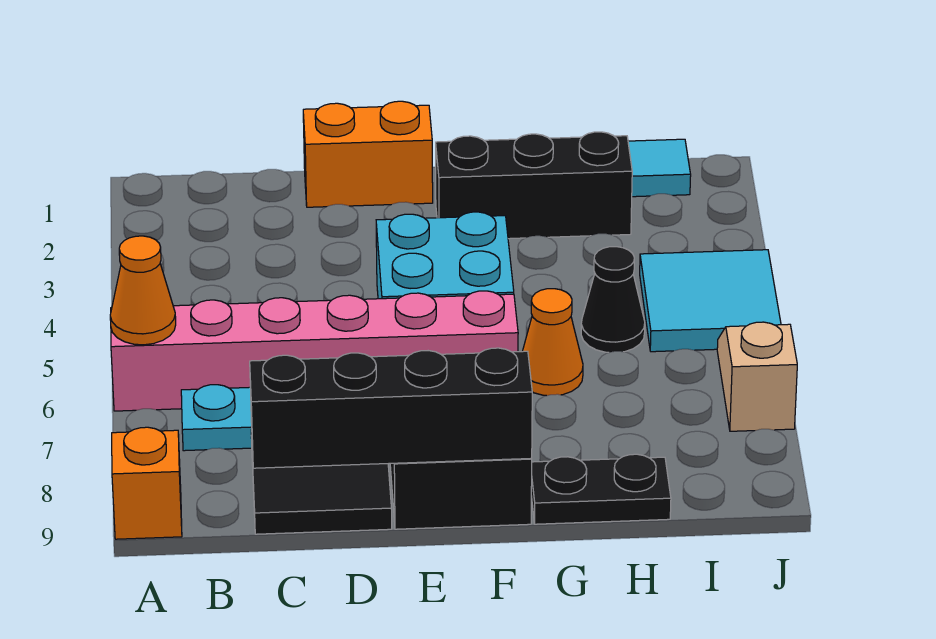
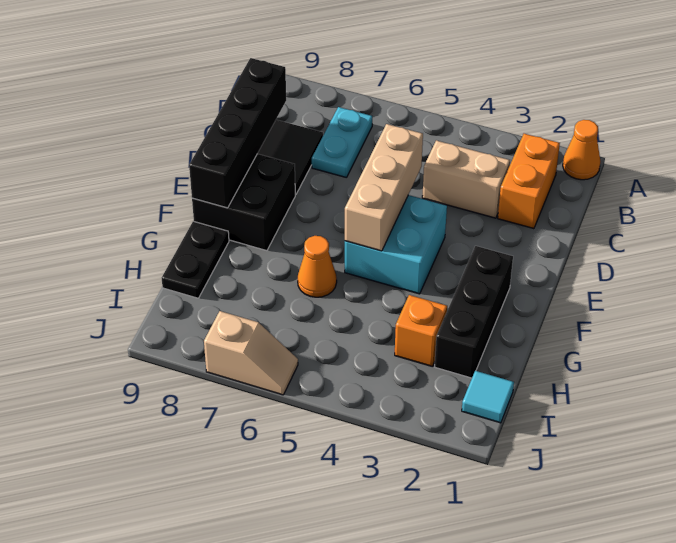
pink 1x6 brick [111,291,518,411] -> none
orange 1x1 cone [110,236,176,345] -> orange 1x1 cone moved to [563,120,601,180]
orange 1x1 brick [112,427,182,539] -> orange 1x1 brick moved to [395,295,447,366]
none -> tan 1x2 brick [422,140,510,218]
orange 1x2 brick [303,101,433,207] -> orange 1x2 brick moved to [498,134,560,229]
none -> tan 1x3 brick [345,124,423,251]
black 1x1 cone [581,247,645,353] -> none
cyan 2x2 tile [640,250,781,352] -> none

